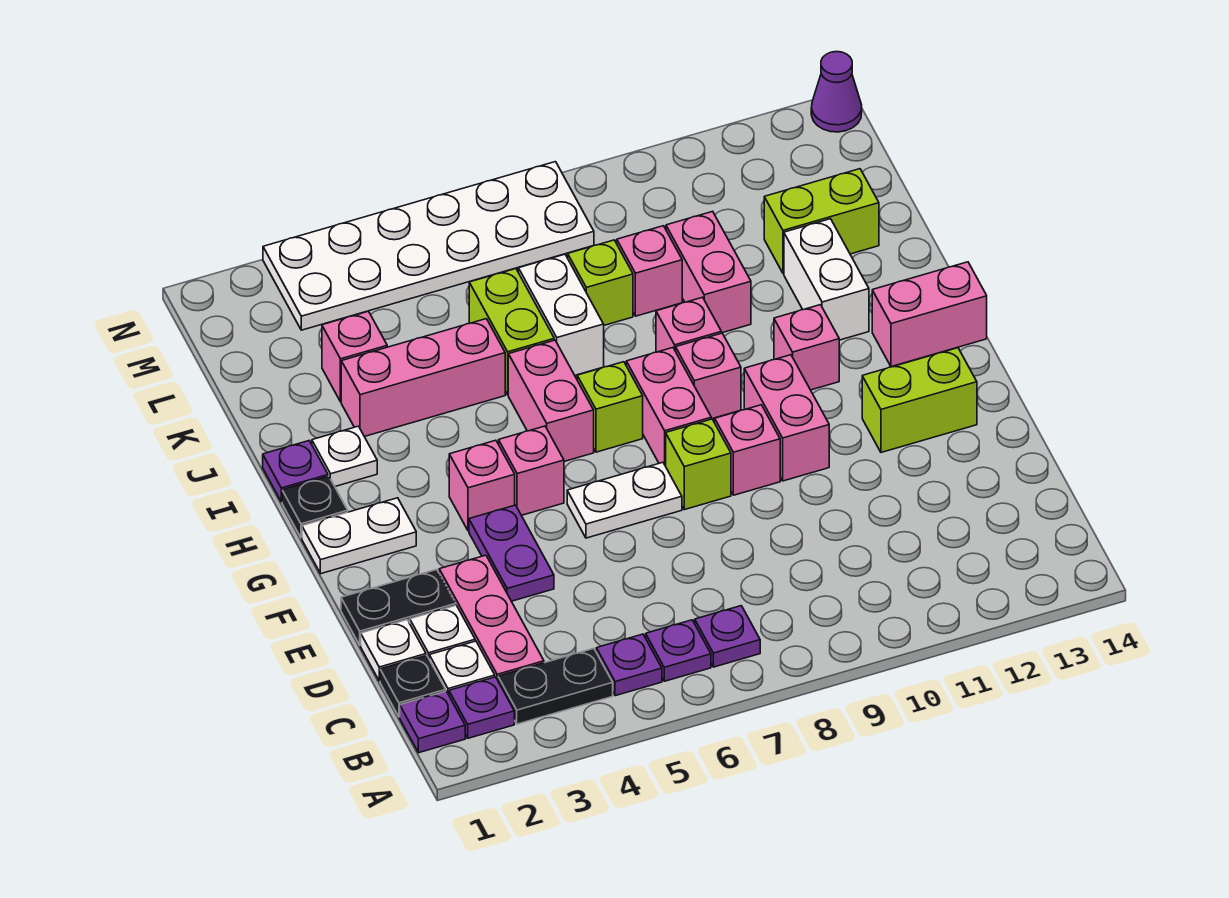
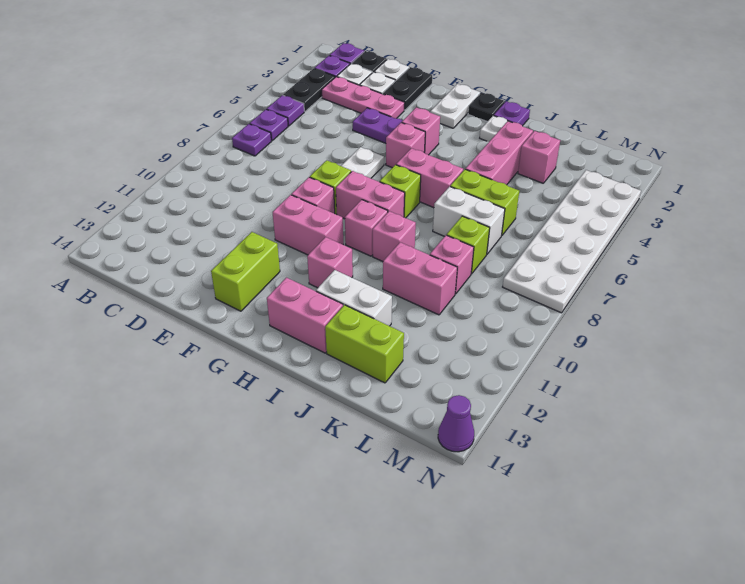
pink 1x2 brick [872,262,987,367] -> pink 1x2 brick turned to [267,278,343,353]
lime 1x2 brick [764,169,879,273] -> lime 1x2 brick turned to [325,305,404,383]

